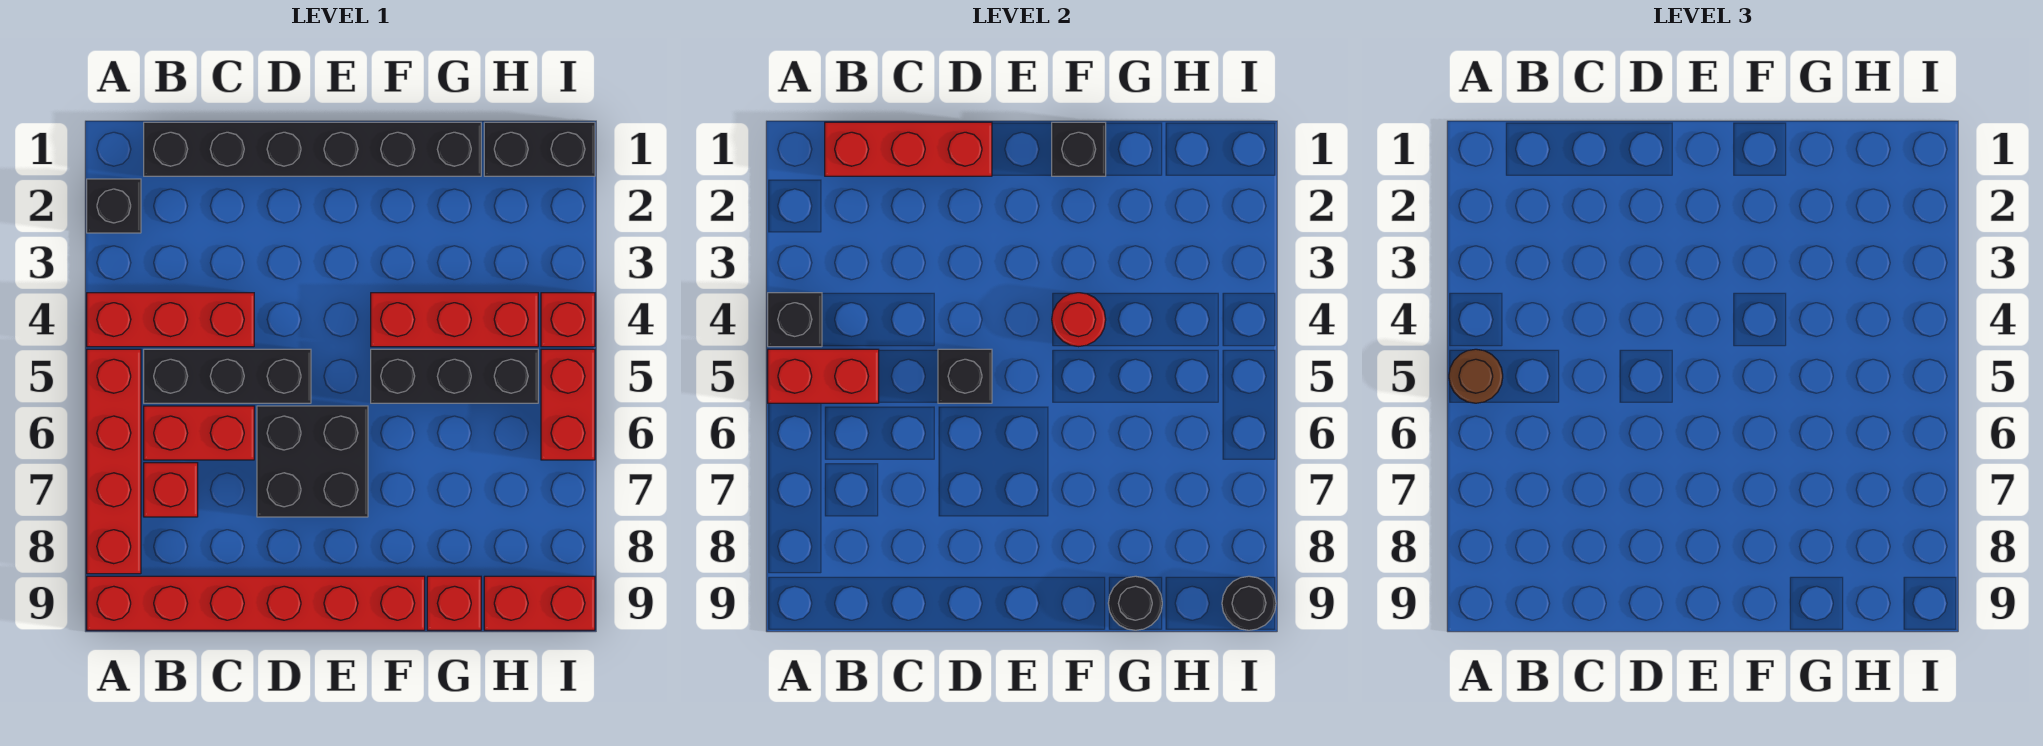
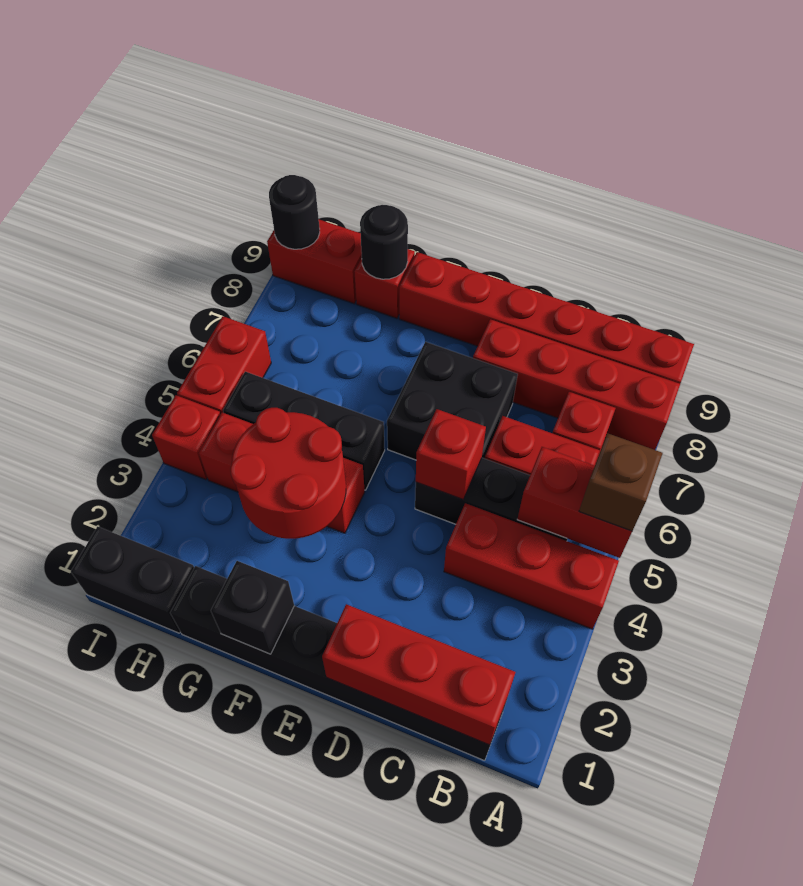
black 1x1 brick [87,179,141,233] -> none
black 1x1 brick [768,293,822,347] -> none
red 1x4 brick [87,349,141,574] -> red 1x4 brick turned to [473,319,680,450]
brown 1x1 round brick [1449,349,1503,403] -> brown 1x1 brick [579,433,663,531]
black 1x1 brick [938,349,992,403] -> red 1x1 brick [416,409,486,500]
red 1x1 round brick [1052,293,1106,347] -> red 2x2 round brick [230,408,346,539]

